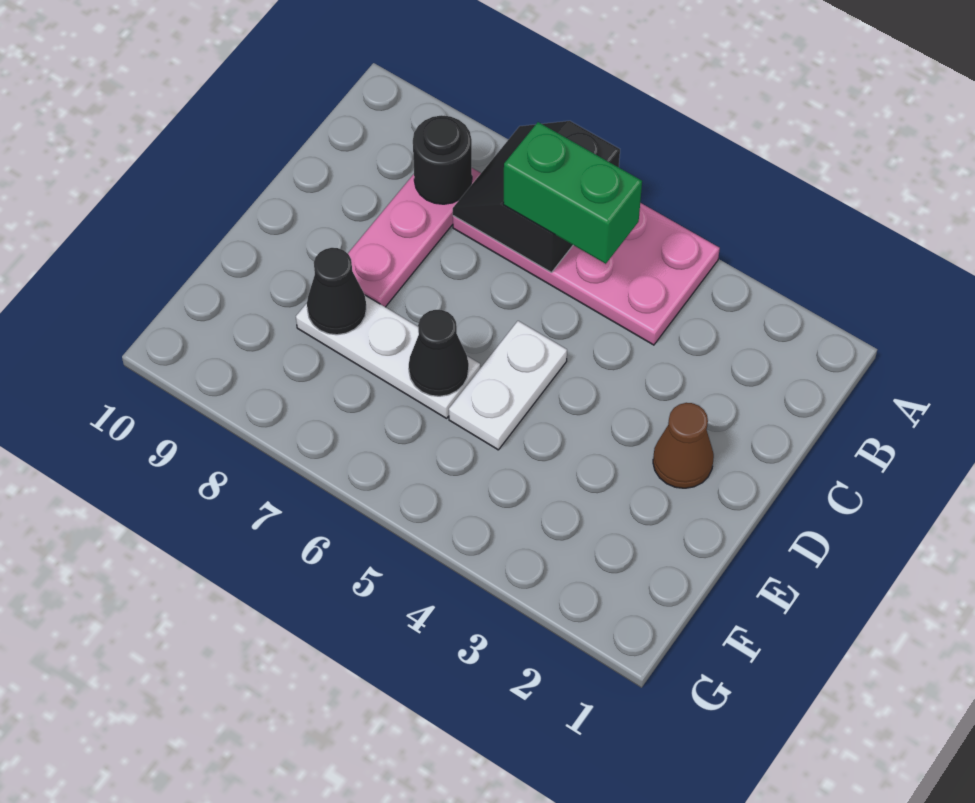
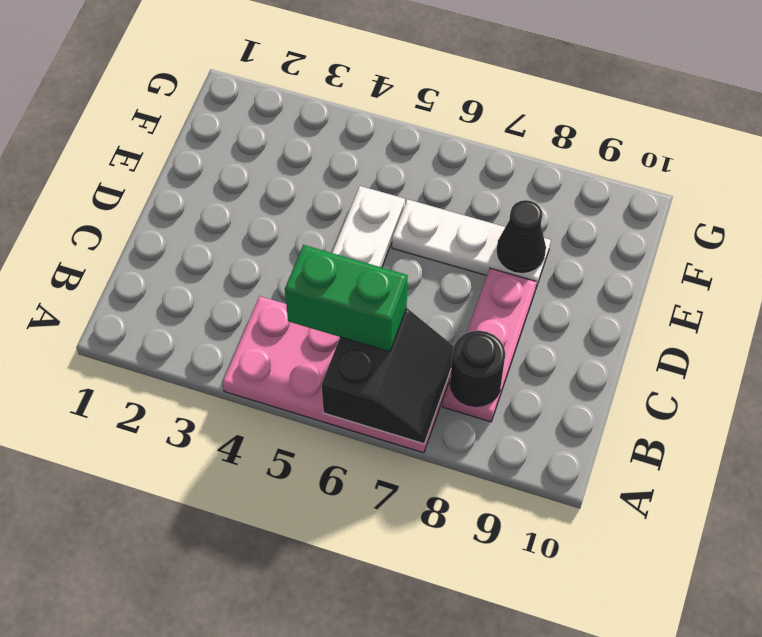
brown 1x1 cone [653,403,714,488] -> none
black 1x1 cone [409,310,469,396] -> none

